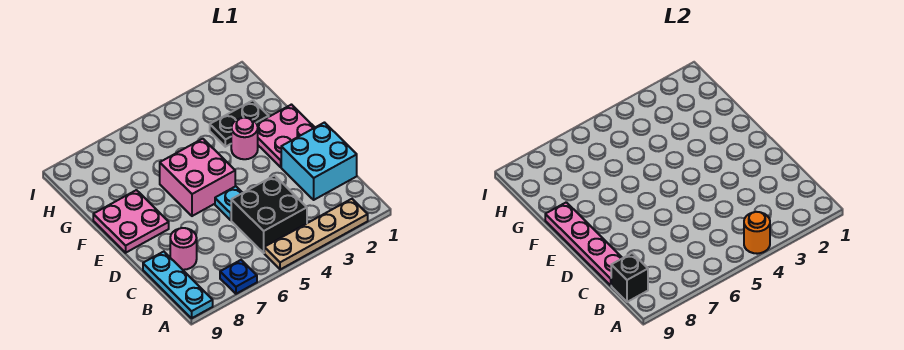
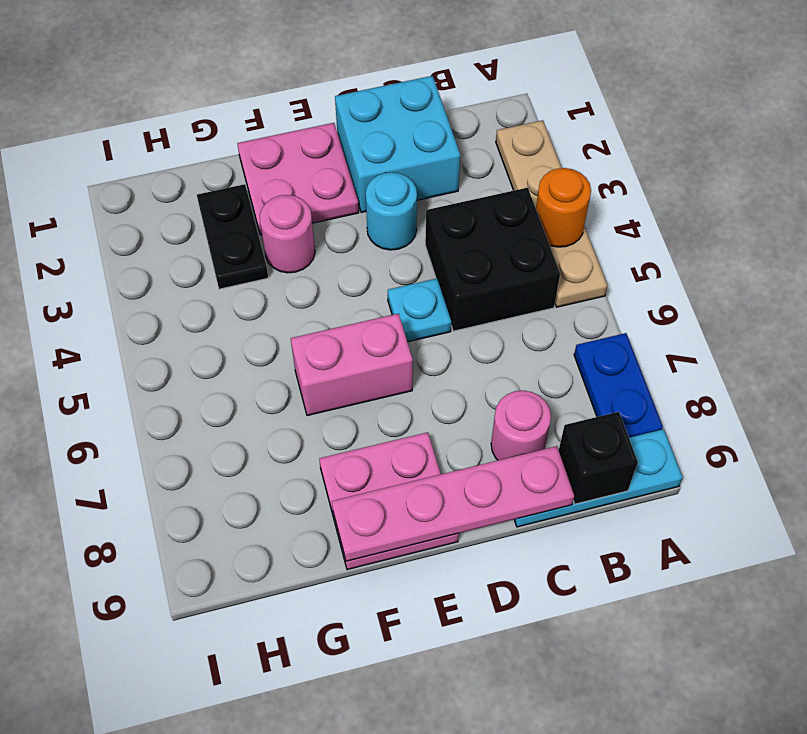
blue 1x1 plate [220,260,257,294] -> blue 1x2 plate [574,333,663,438]
none -> cyan 1x1 round brick [366,172,417,250]
pink 2x2 brick [160,139,235,216] -> pink 1x2 brick [291,314,413,416]

